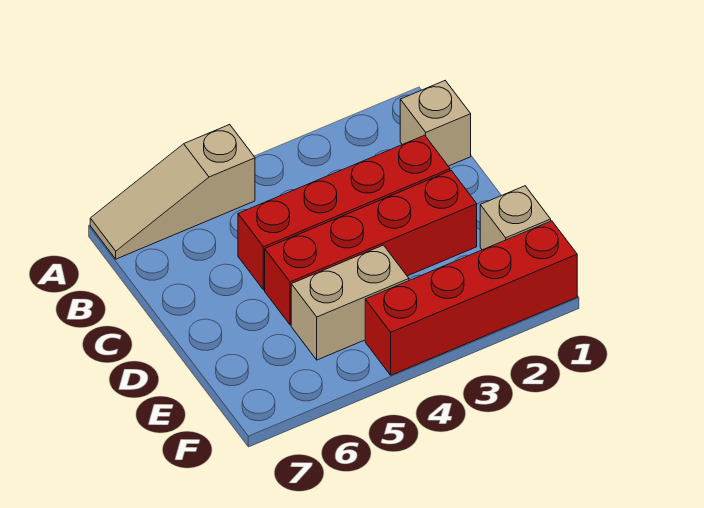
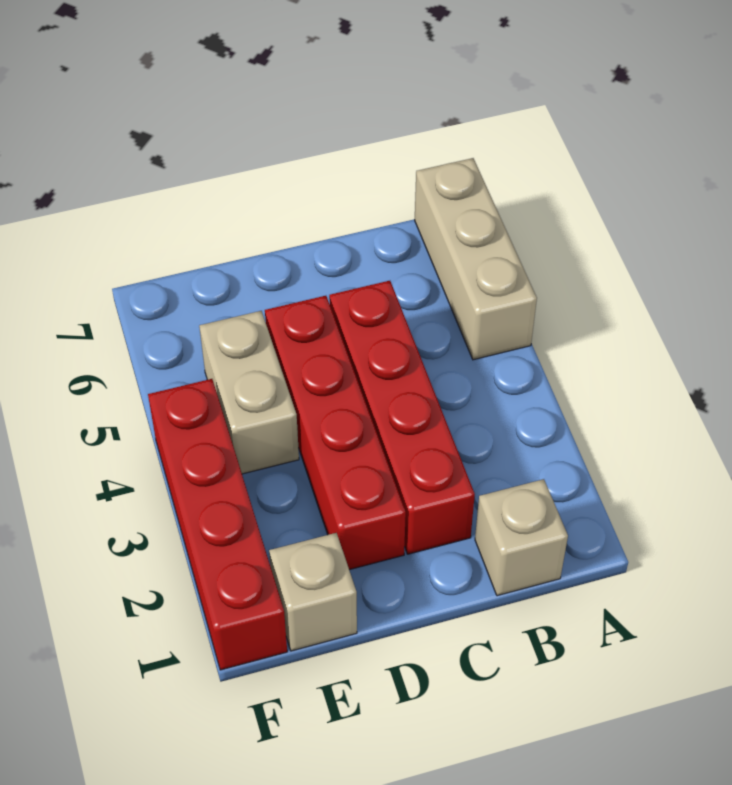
tan 1x3 slope [90,125,255,259] -> tan 1x3 brick [415,158,537,360]

